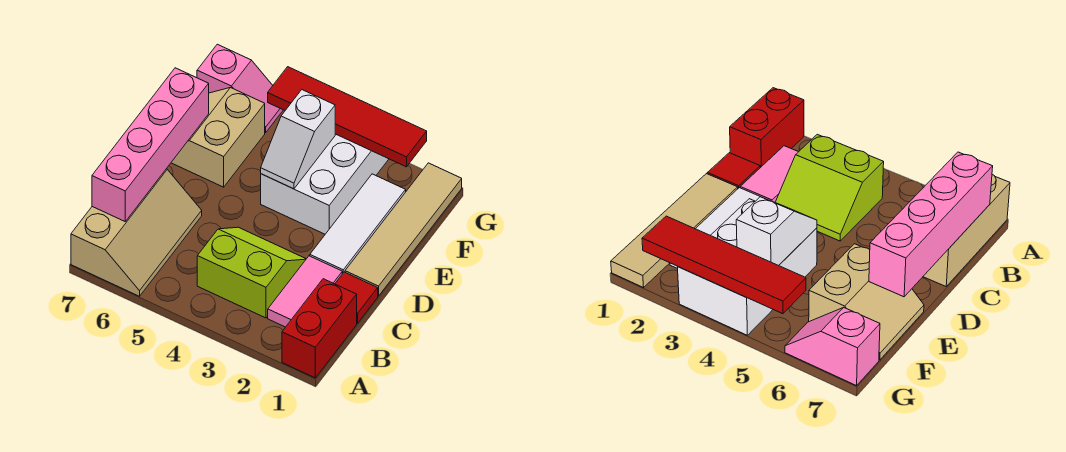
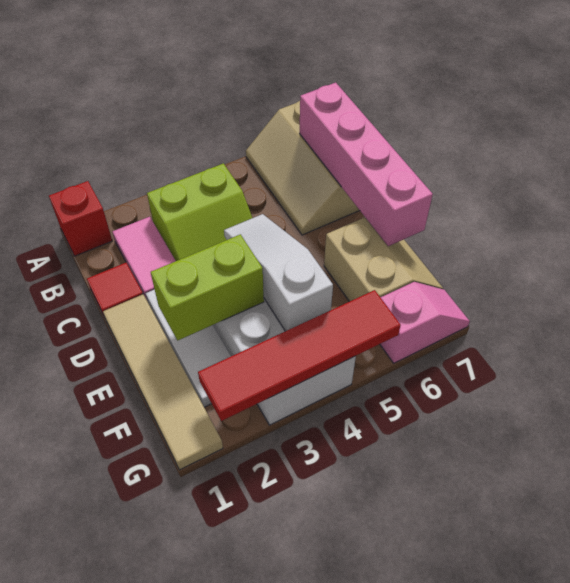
red 1x2 brick [282,279,357,378] -> red 1x1 brick [49,181,112,256]
none -> lime 1x2 brick [151,234,264,341]
white 1x2 slope [261,90,335,189] -> white 1x3 slope [224,214,333,331]
pink 1x2 slope [197,44,283,132] -> pink 1x2 slope turned to [380,282,470,363]

